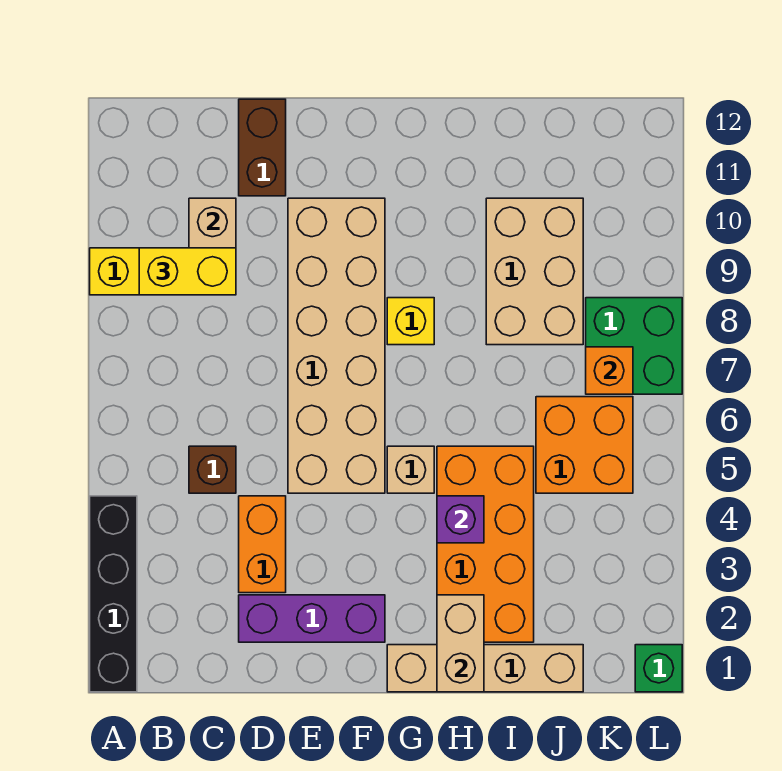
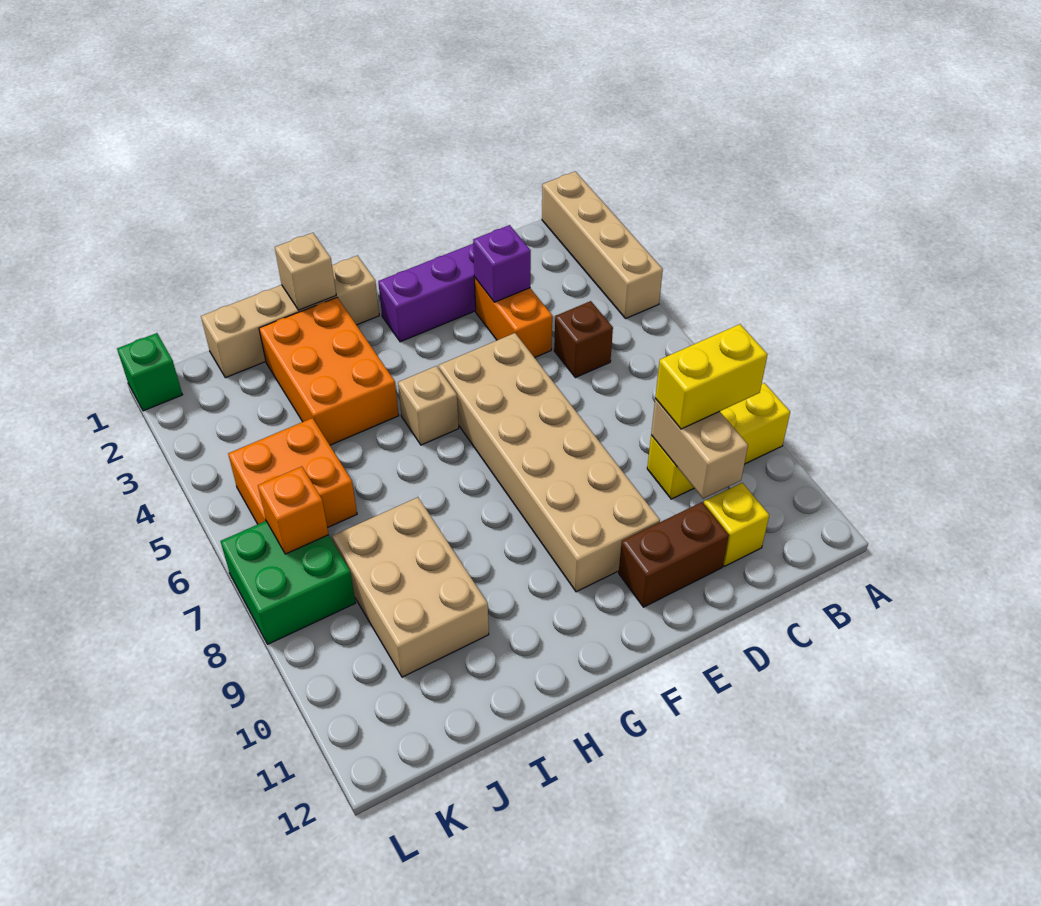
black 1x4 brick [90,496,137,692] -> tan 1x4 brick [542,171,663,318]
brown 1x2 brick [239,99,286,196] -> brown 1x2 brick turned to [619,502,729,607]
yellow 1x1 brick [387,298,434,345] -> yellow 1x1 brick moved to [704,483,769,566]
tan 1x2 brick [437,595,484,692] -> tan 1x1 brick [275,233,336,310]
orange 2x4 brick [437,446,534,642] -> orange 2x3 brick [259,297,399,445]
purple 1x1 brick [437,496,484,543] -> purple 1x1 brick moved to [473,225,531,302]

